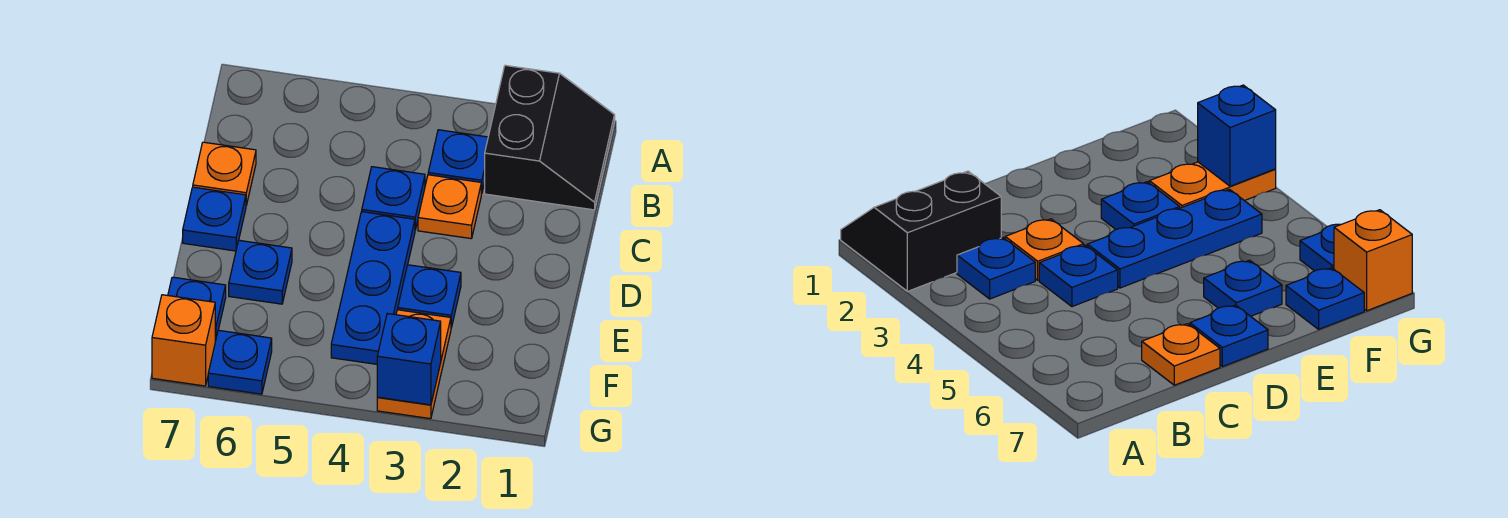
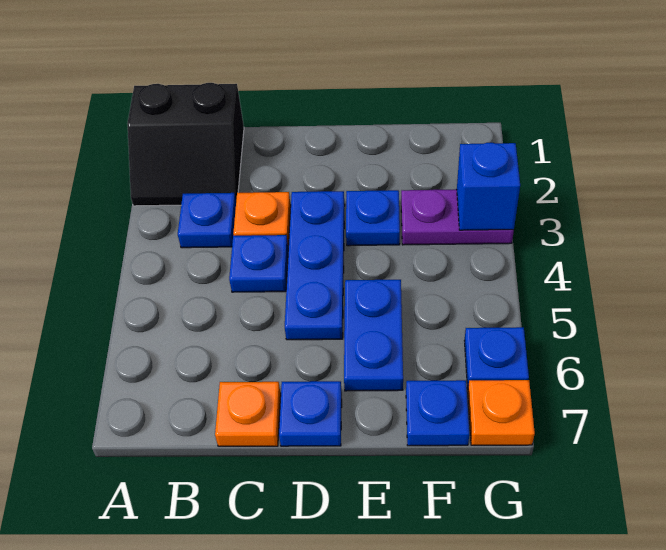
black 2x2 slope [485,65,615,210] -> black 2x2 slope turned to [127,83,244,206]
blue 1x3 plate [331,212,415,364] -> blue 1x3 plate turned to [285,191,345,340]
blue 1x1 plate [229,240,292,304] -> blue 1x2 plate [344,280,403,391]
orange 1x2 plate [377,310,451,419] -> purple 1x2 plate [401,189,514,245]
orange 1x1 brick [152,295,215,386] -> orange 1x1 plate [468,380,535,445]

